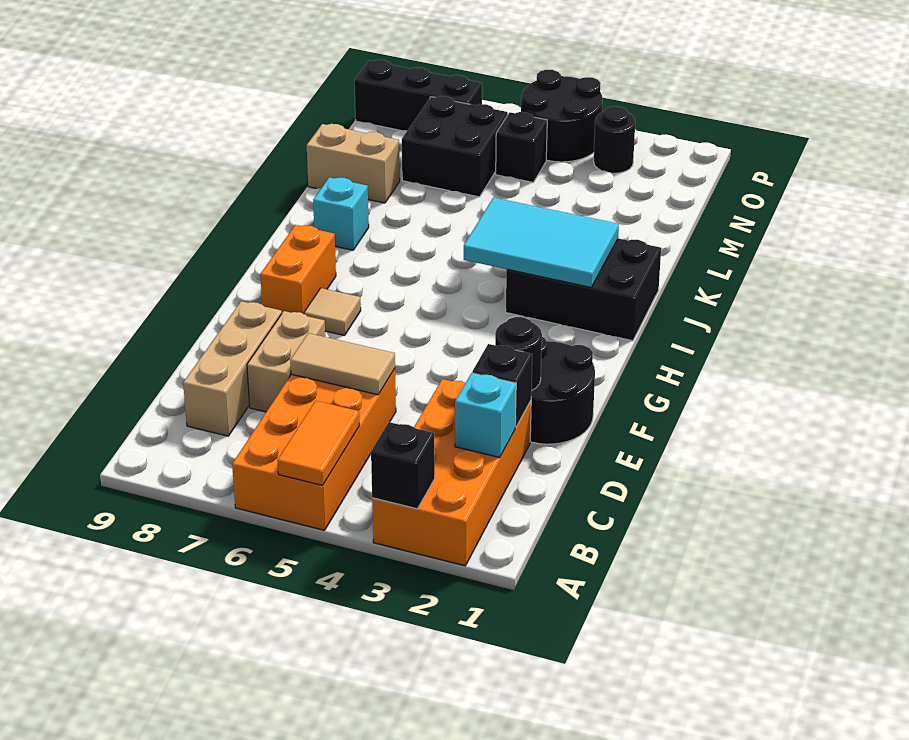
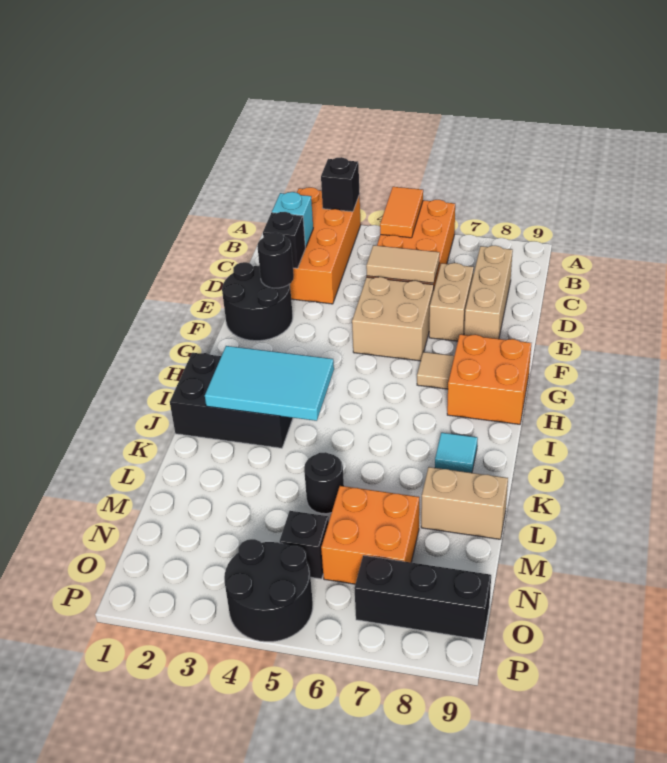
none -> tan 2x2 brick [352,277,434,361]
orange 1x2 brick [260,225,336,314] -> orange 2x2 brick [447,335,531,424]
cyan 1x1 brick [313,177,369,250] -> cyan 1x1 tile [435,433,478,473]
black 2x2 brick [402,96,508,197] -> orange 2x2 brick [321,486,419,584]
black 1x1 round brick [594,106,635,173] -> black 1x1 round brick moved to [304,452,344,514]

